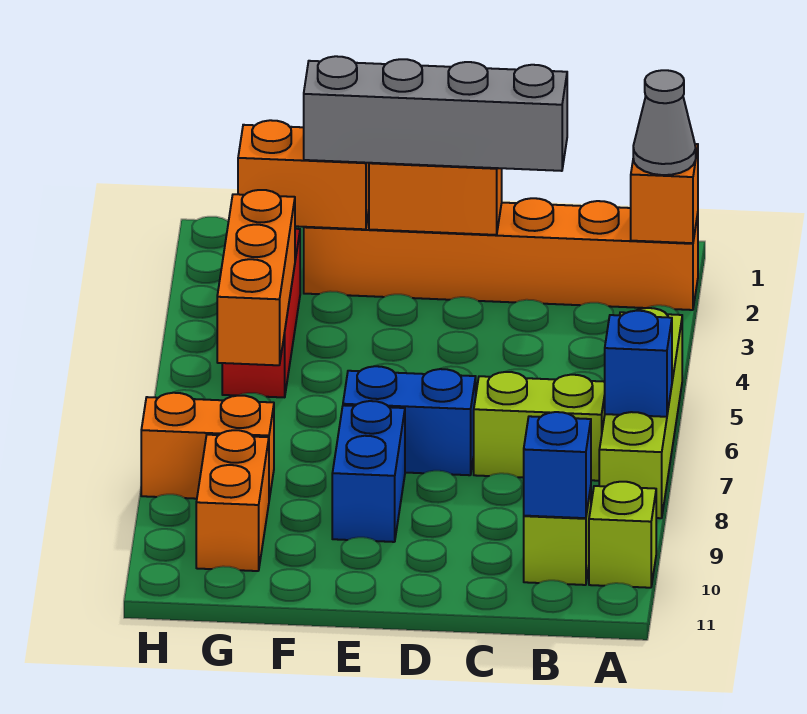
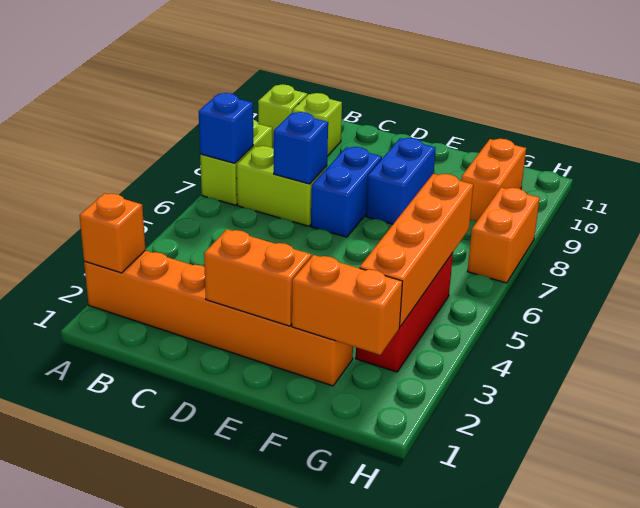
grey 1x1 cone [633,70,696,175] -> none
lime 1x4 brick [599,308,682,518] -> lime 1x2 brick [200,120,272,205]
blue 1x1 brick [524,412,591,518] -> blue 1x1 brick moved to [274,112,328,184]
grey 1x4 brick [304,56,567,171] -> none
blue 1x2 brick [343,366,476,475] -> blue 1x2 brick turned to [311,147,382,237]
orange 1x3 brick [217,190,295,365] -> orange 1x4 brick [360,174,473,326]
orange 1x2 brick [141,393,274,499] -> orange 1x2 brick turned to [468,188,540,283]

